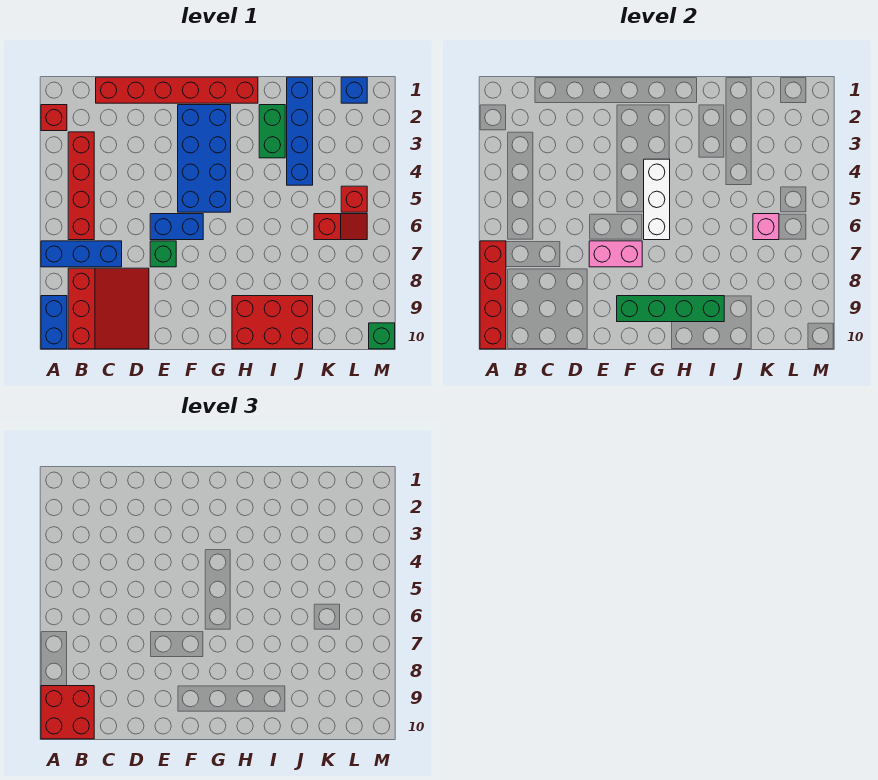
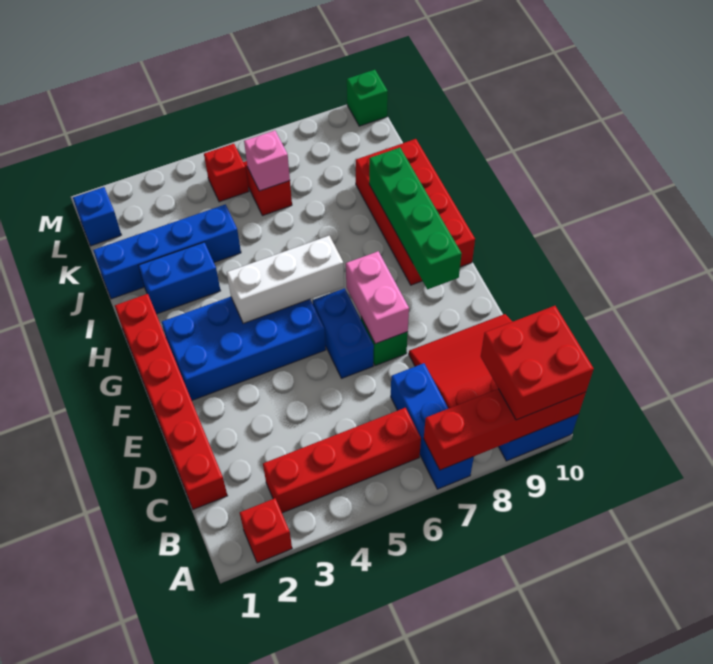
red 2x3 brick [232,296,313,349] -> red 2x4 brick [356,139,475,285]
green 1x2 brick [259,105,285,158] -> blue 1x2 brick [138,242,220,314]

